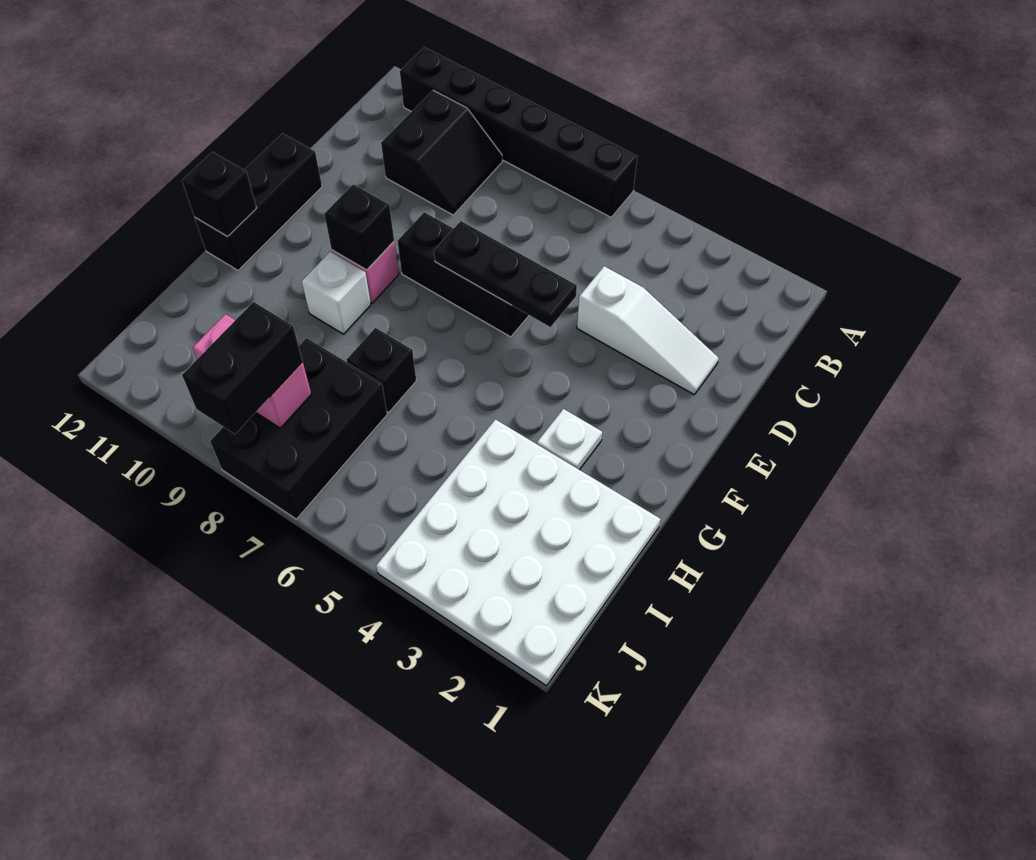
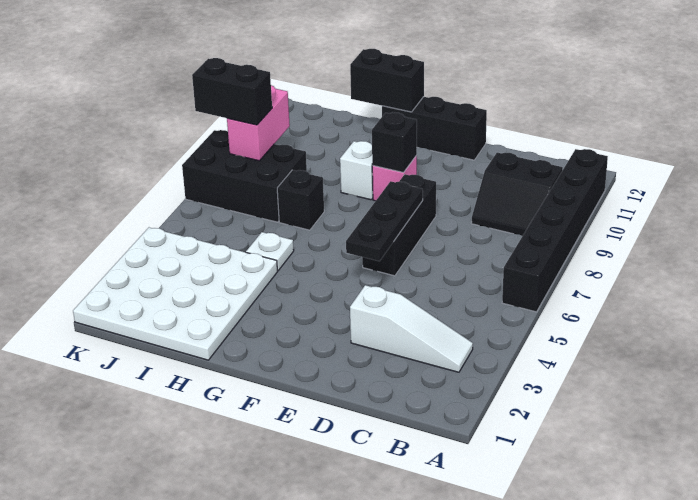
white 1x3 slope [577,266,719,395] -> white 1x3 slope turned to [350,285,473,372]
white 1x1 plate [537,409,602,470] -> white 1x1 plate moved to [246,232,294,271]
black 1x1 brick [182,152,256,236] -> black 1x2 brick [350,49,424,112]

